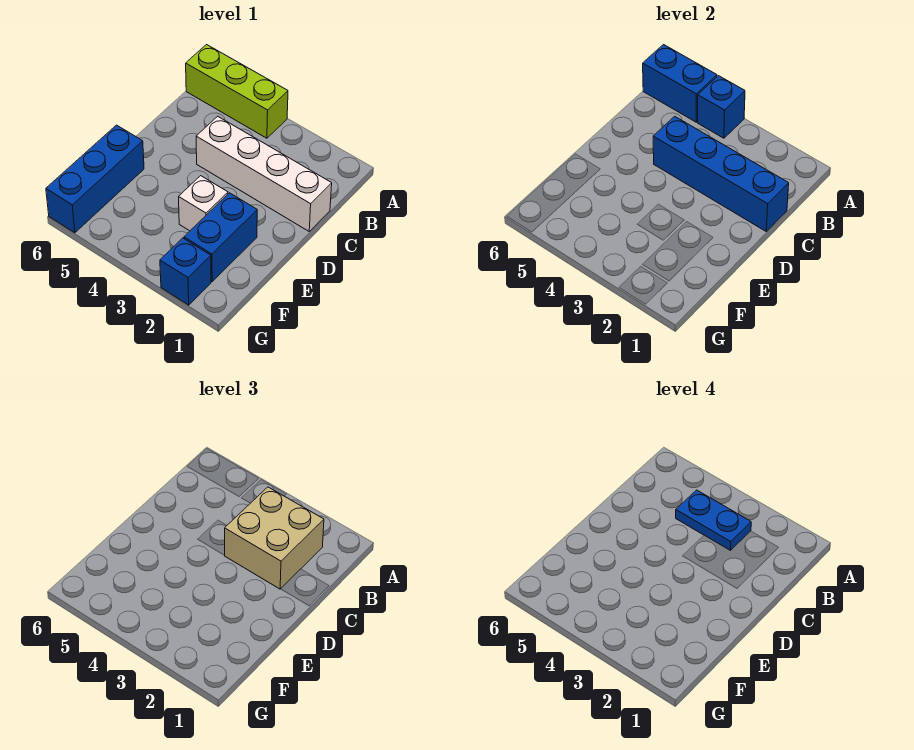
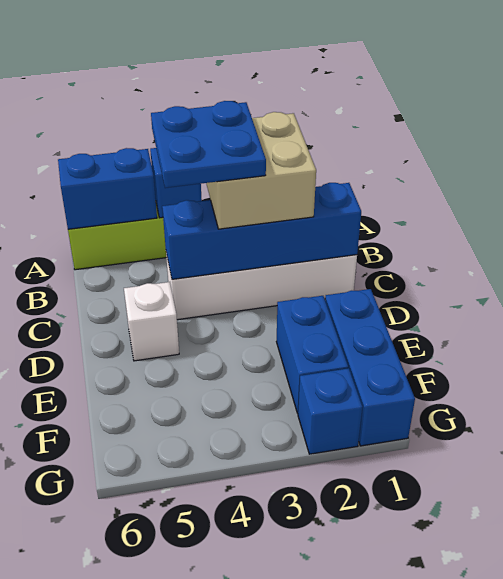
blue 1x2 plate [676,490,751,550] -> blue 2x2 plate [151,101,266,188]
white 1x1 brick [179,176,228,231] -> white 1x1 brick moved to [124,282,179,361]
blue 1x3 brick [46,125,144,233] -> blue 1x3 brick moved to [325,289,415,446]

